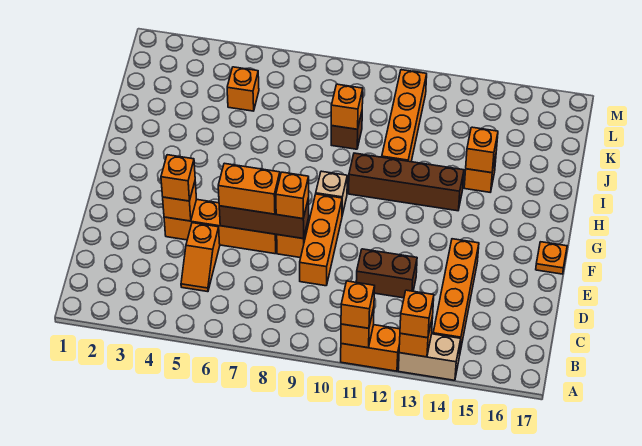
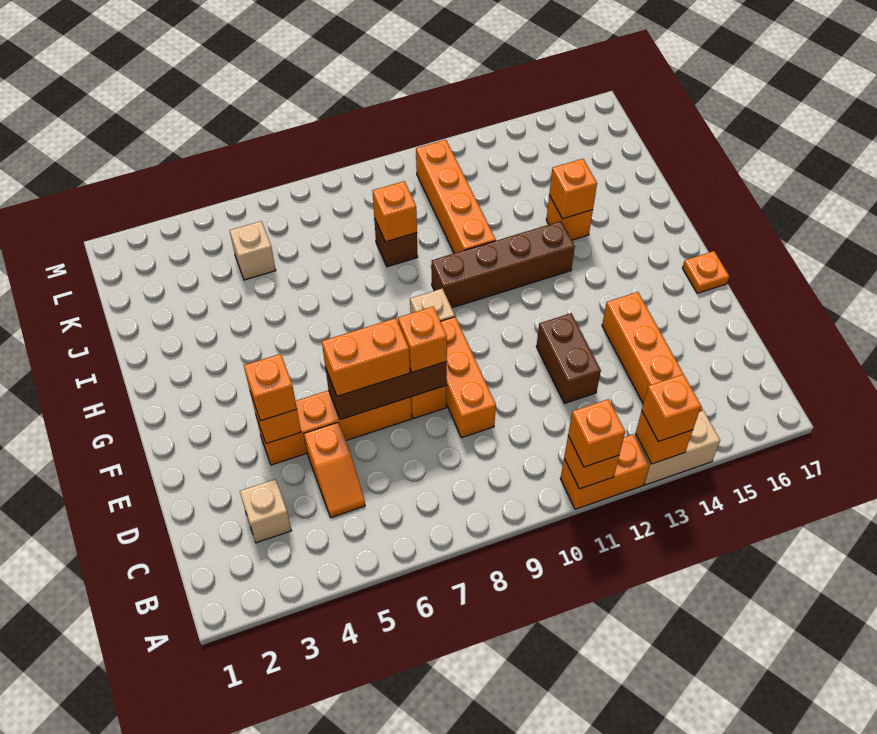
none -> tan 1x1 brick [240,479,291,543]
brown 1x2 brick [356,249,417,298] -> brown 1x2 brick turned to [536,313,601,403]
orange 1x1 brick [227,67,259,111] -> tan 1x1 brick [230,221,276,280]

